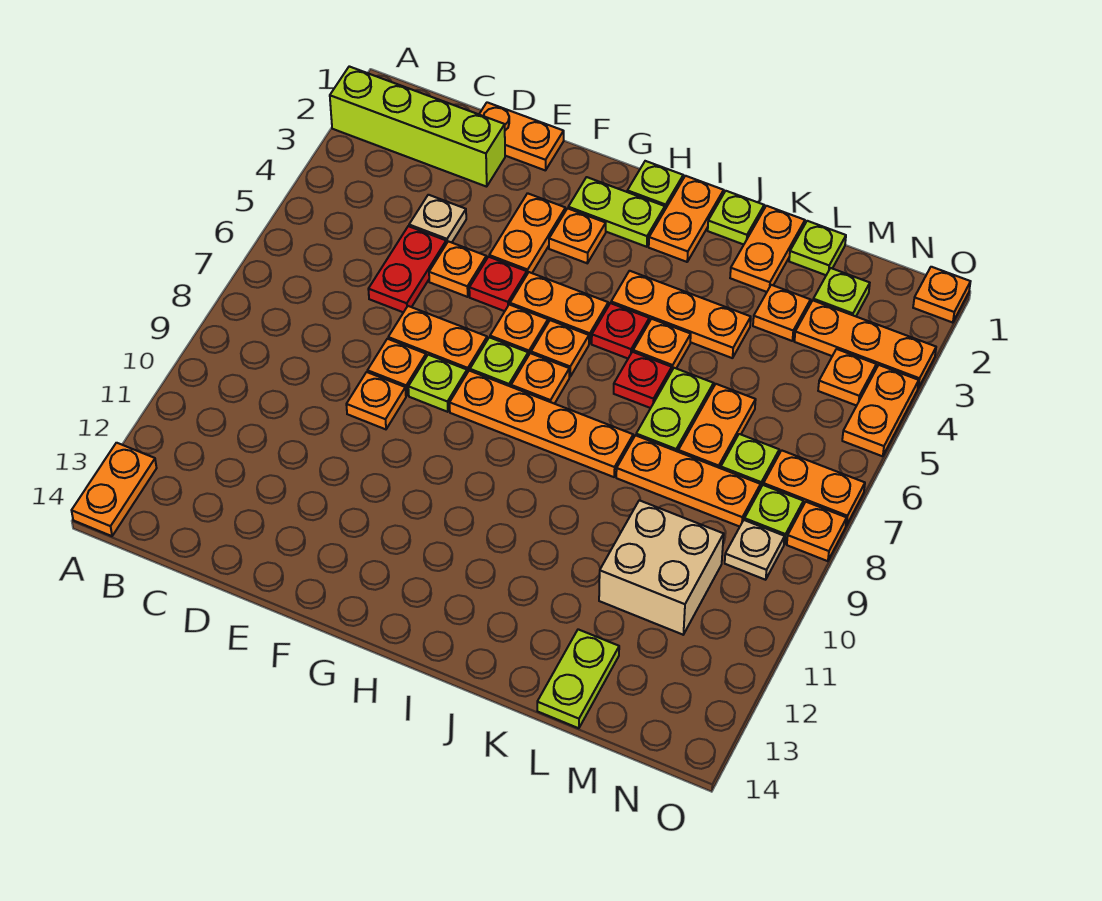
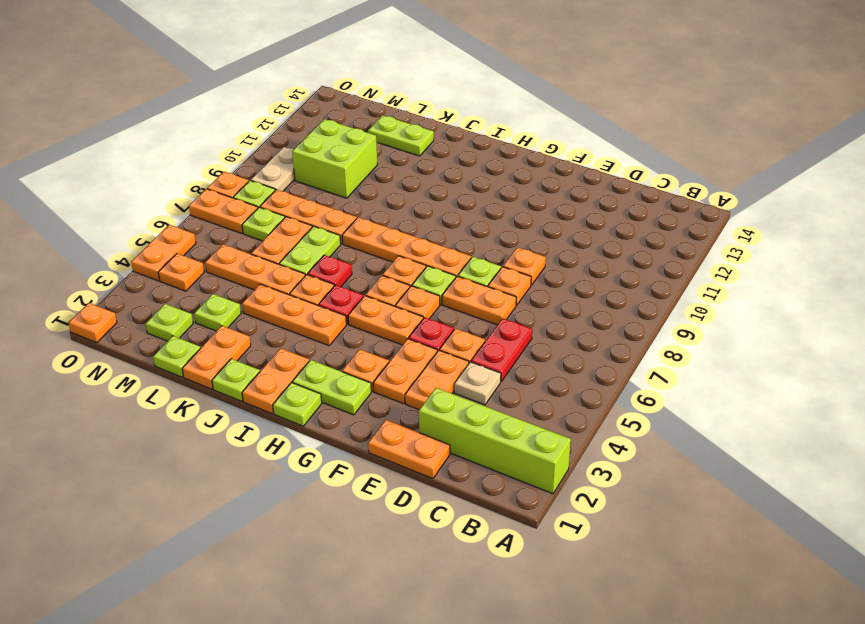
orange 1x2 plate [72,443,157,536] -> orange 1x2 plate moved to [405,350,469,410]
orange 1x1 plate [753,285,810,341] -> lime 1x1 plate [194,294,241,331]
tan 2x2 brick [599,500,724,635] -> lime 2x2 brick [292,119,378,198]
lime 1x2 plate [537,629,619,728] -> lime 1x2 plate turned to [368,115,434,156]
orange 1x3 plate [794,301,936,388] -> orange 1x3 plate moved to [205,244,305,295]
tan 1x1 plate [725,520,785,580] -> tan 1x2 plate [251,147,295,191]

